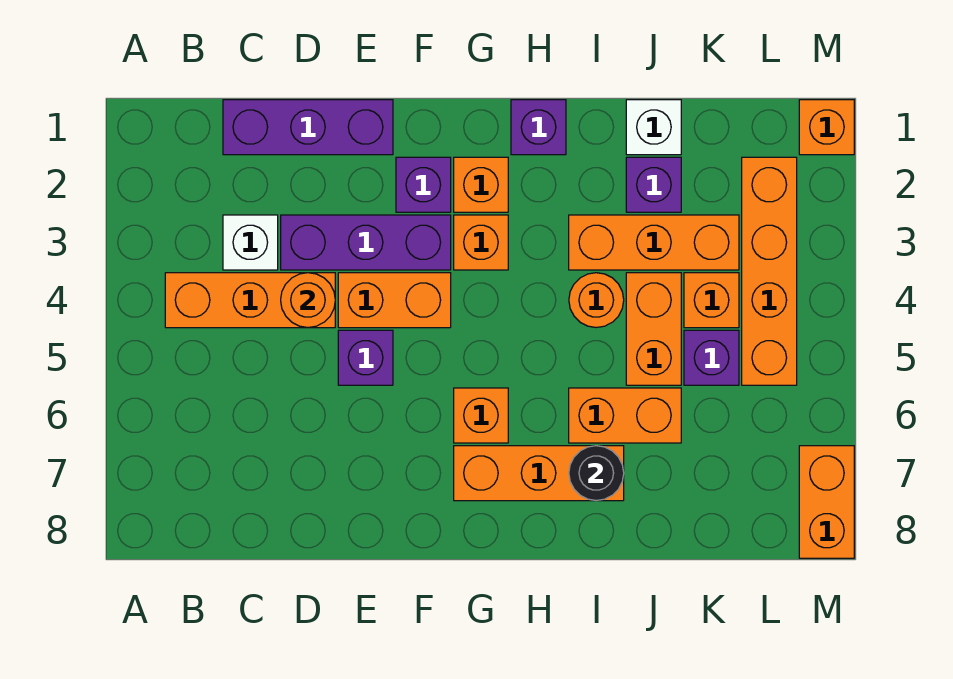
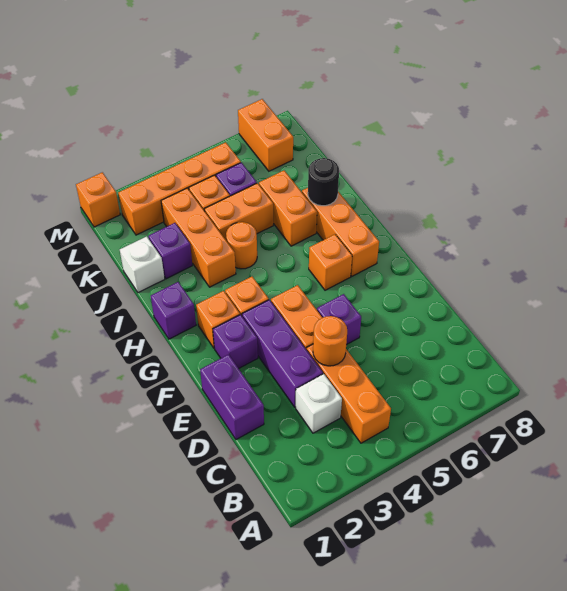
purple 1x3 brick [223,100,393,155] -> purple 1x2 brick [200,355,264,440]
orange 1x2 brick [799,446,854,558] -> orange 1x2 brick turned to [238,99,293,171]

